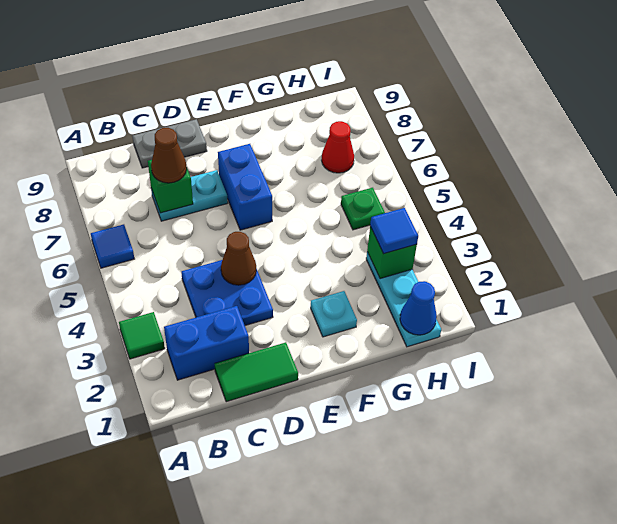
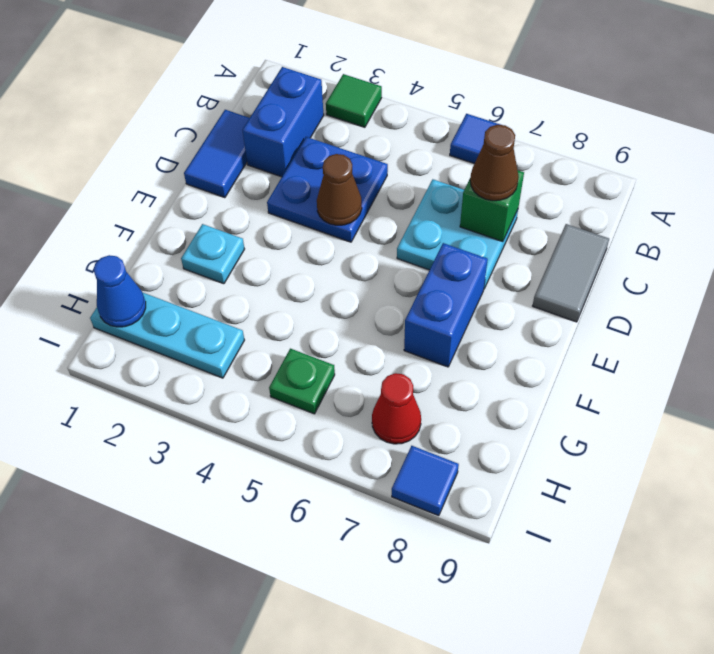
green 1x2 tile [215,342,298,402] -> blue 1x2 tile [184,110,249,198]
cyan 1x2 plate [151,170,228,221] -> cyan 2x2 plate [397,179,518,288]
grey 1x2 plate [133,119,207,168] -> grey 1x2 tile [533,224,609,322]
blue 1x2 brick [218,144,272,230] -> blue 1x2 brick turned to [404,243,488,367]
green 1x1 brick [367,226,417,279] -> none
blue 1x1 tile [370,208,418,254] -> blue 1x1 tile moved to [392,446,459,516]

